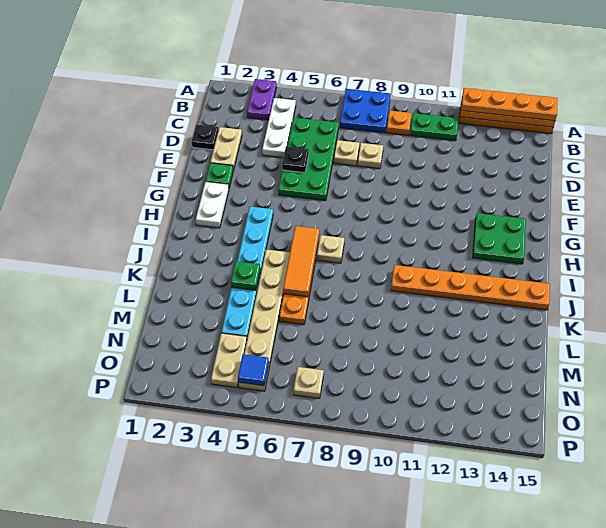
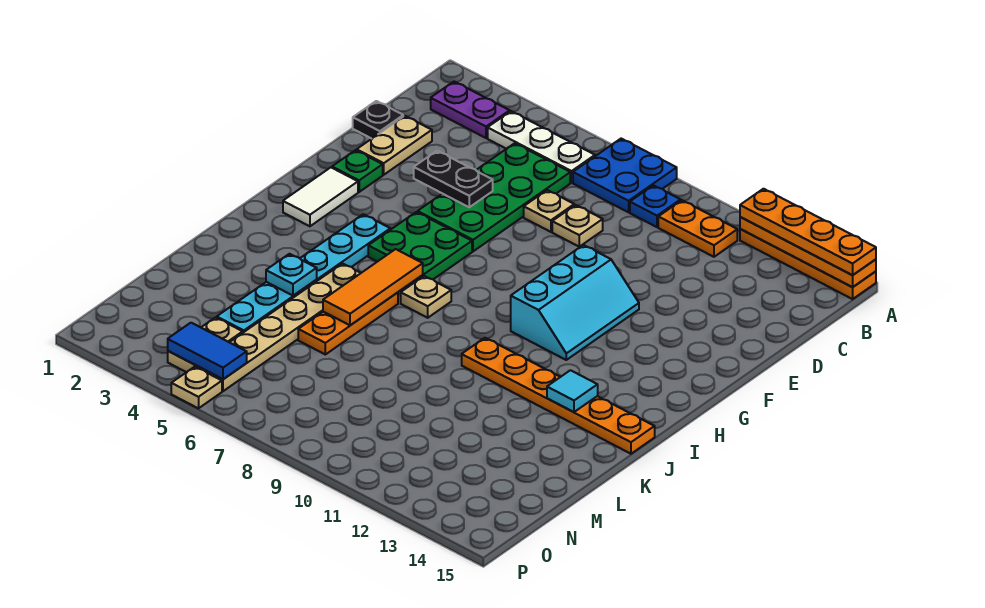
purple 1x2 plate [247,79,277,120] -> purple 1x2 plate turned to [431,82,510,138]
white 1x3 plate [262,98,296,158] -> white 1x3 plate turned to [488,111,595,183]
orange 1x1 plate [387,111,412,136] -> blue 1x1 plate [630,185,681,227]
green 1x2 plate [410,113,459,141] -> orange 1x2 plate [658,200,737,257]
black 1x1 plate [282,146,309,173] -> black 1x2 plate [414,151,493,207]
none -> cyan 2x3 slope [511,245,639,360]
white 1x2 plate [196,182,229,228] -> white 1x2 tile [283,168,358,226]
green 2x2 plate [473,213,526,264] -> green 2x2 plate moved to [368,212,472,282]
none -> cyan 1x1 tile [547,370,598,412]
green 1x1 plate [231,261,260,290] -> cyan 1x1 plate [266,254,317,296]
blue 1x1 tile [238,354,269,386] -> blue 1x2 tile [168,323,247,379]
tan 1x1 plate [294,367,324,398] -> tan 1x1 plate moved to [171,367,222,408]

